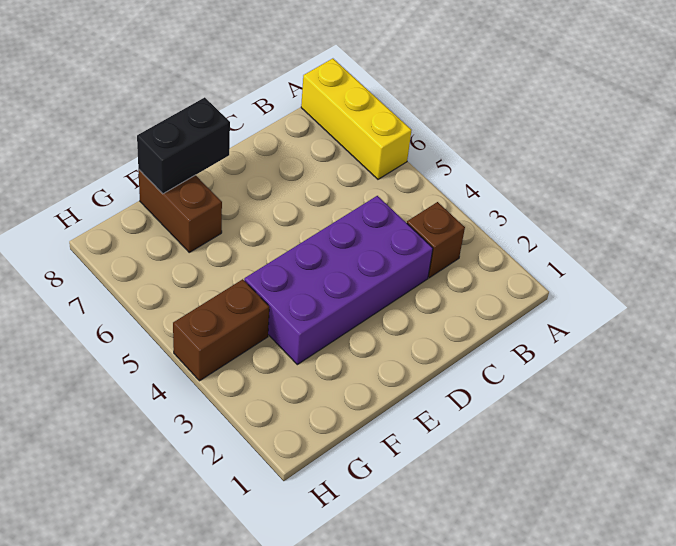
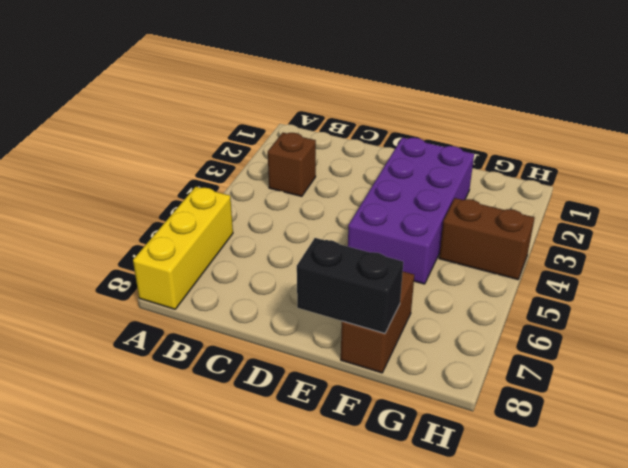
purple 2x4 brick [244,196,433,365] -> purple 2x4 brick turned to [348,137,474,284]

